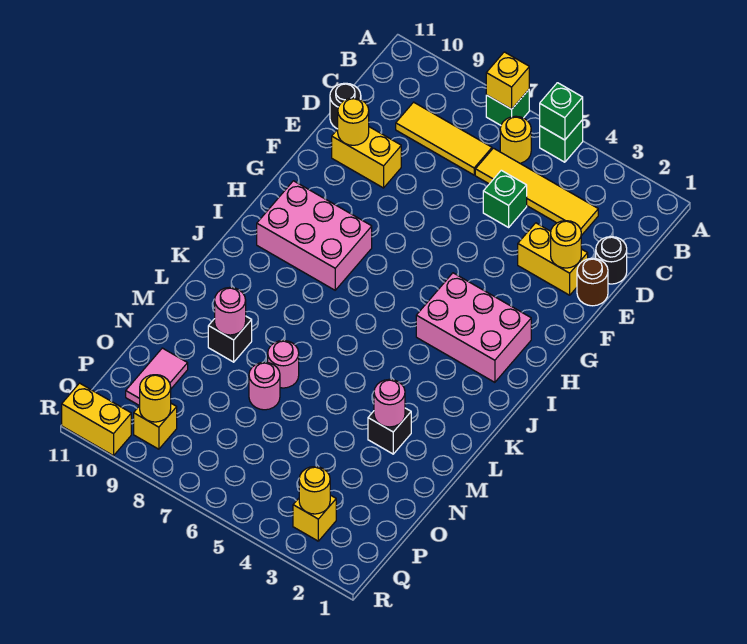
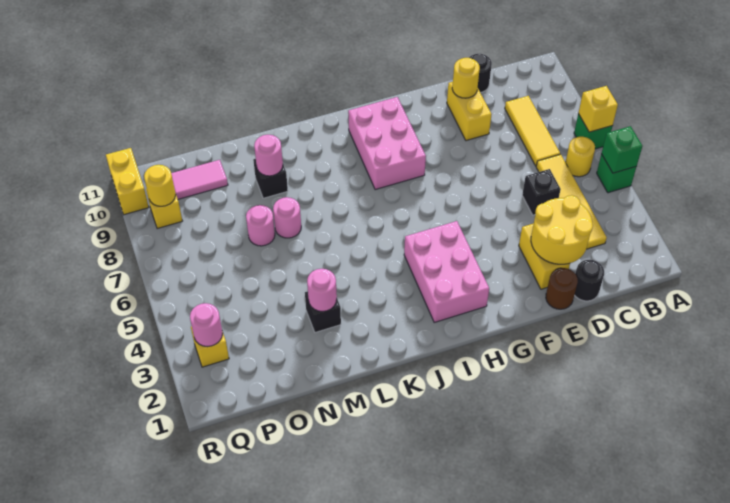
green 1x1 brick [483,170,527,227] -> black 1x1 brick [522,169,561,215]
yellow 1x1 round brick [551,221,581,268] -> yellow 2x2 round brick [531,195,593,264]
yellow 1x1 round brick [299,467,330,514] -> pink 1x1 round brick [190,303,223,347]

